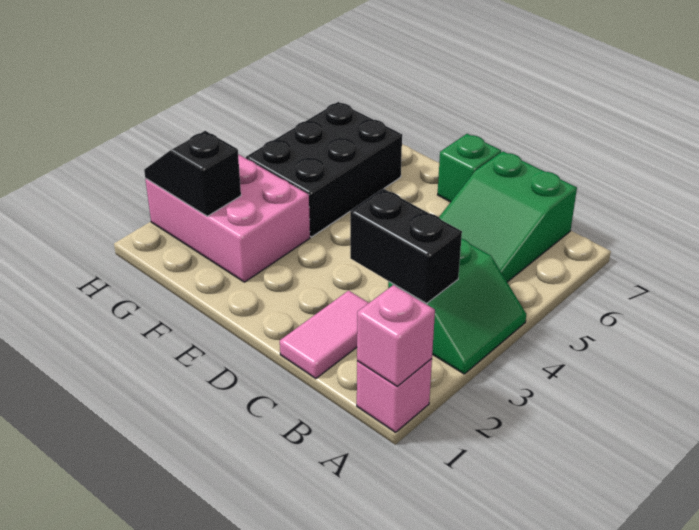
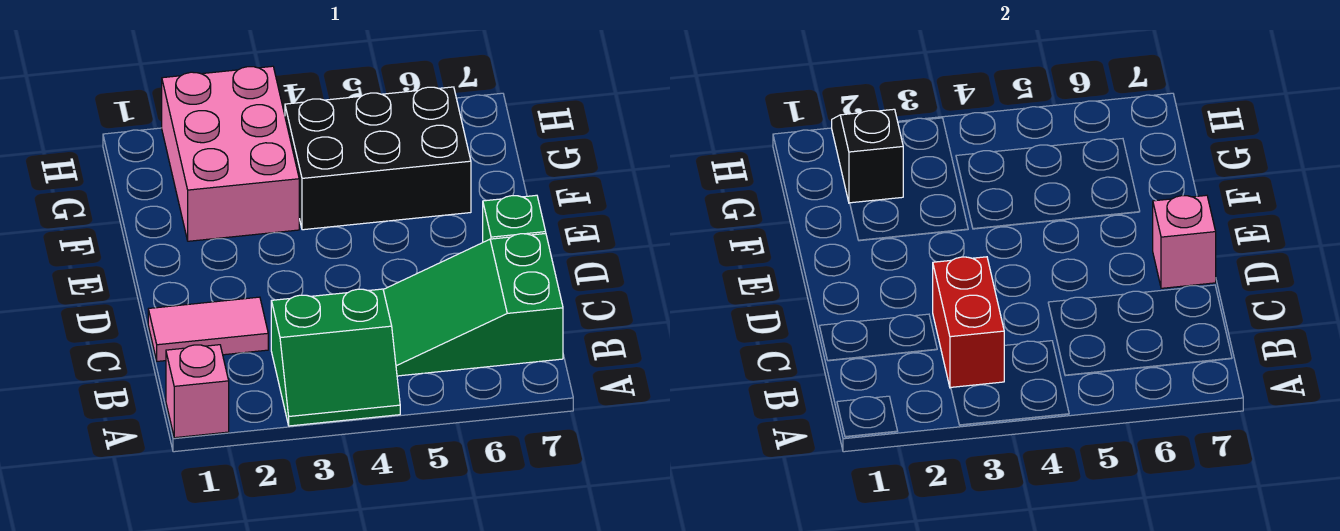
pink 1x1 brick [357,285,435,386] -> pink 1x1 brick moved to [1153,195,1216,288]
black 1x2 brick [350,189,462,303] -> red 1x2 brick [933,257,1004,388]

